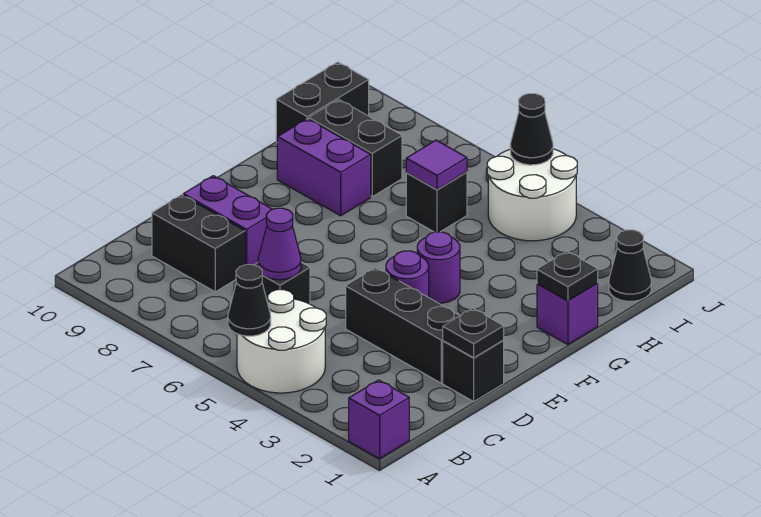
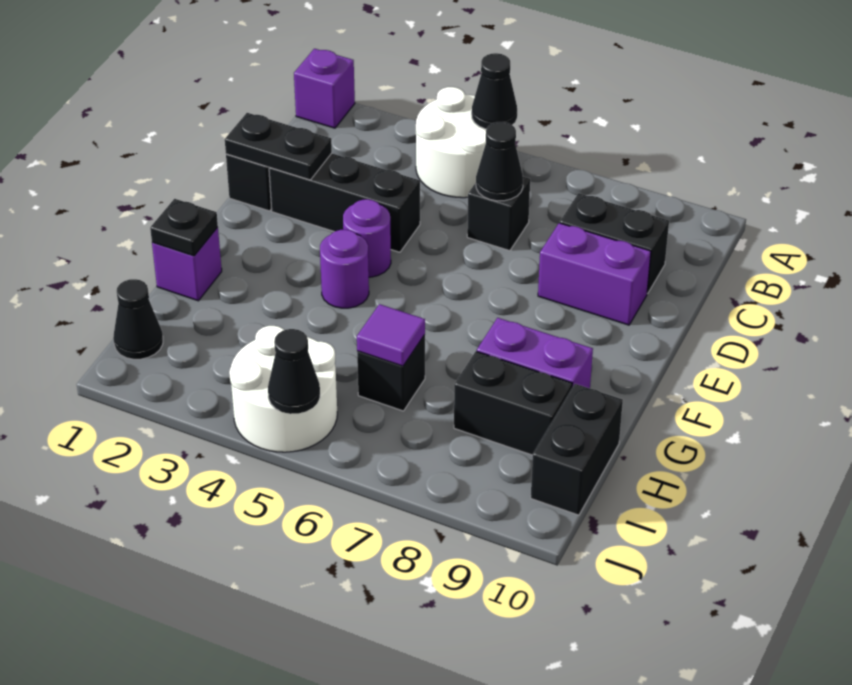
purple 1x1 cone [258,208,301,280] -> black 1x1 cone [476,122,523,201]
black 1x1 plate [443,308,504,358] -> black 1x2 plate [225,113,332,180]

